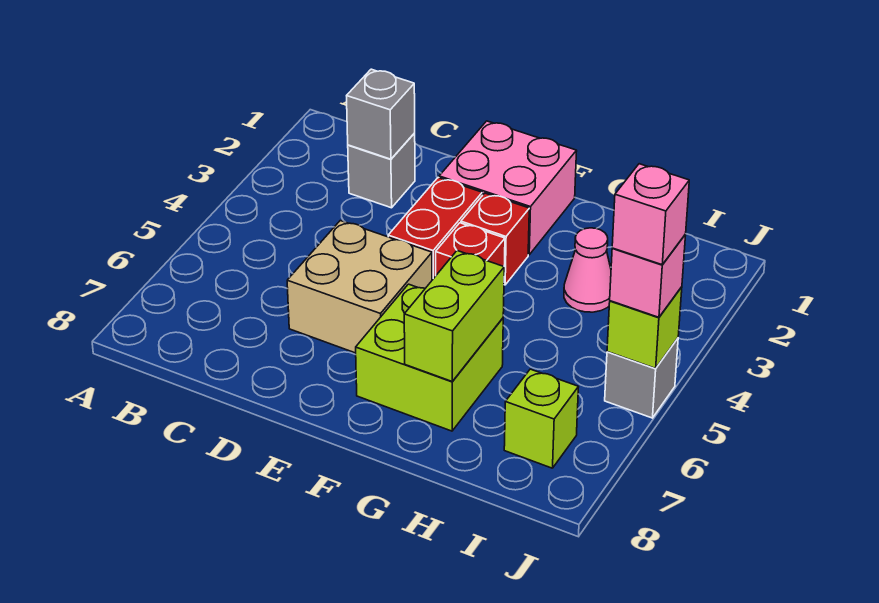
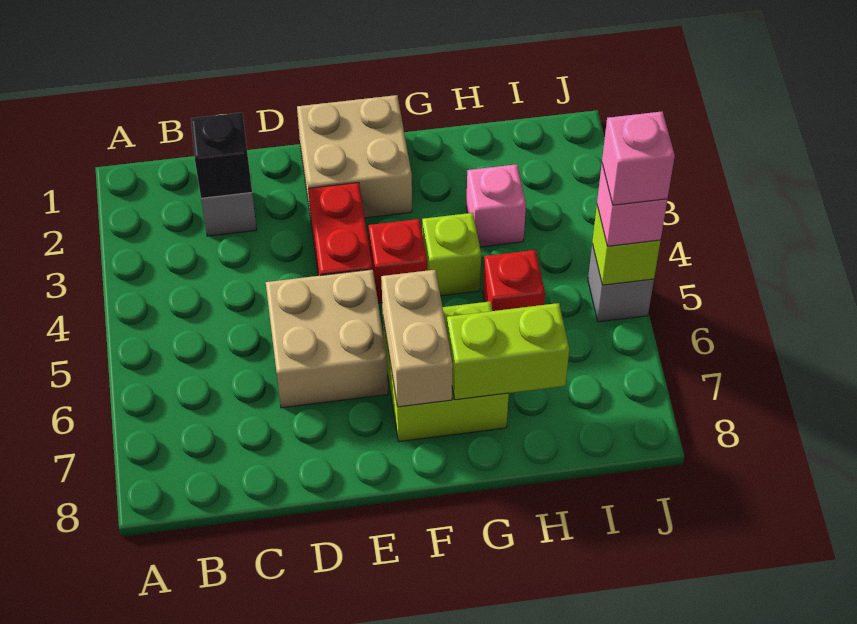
grey 1x1 brick [347,69,415,159] -> black 1x1 brick [191,112,252,198]
pink 2x2 brick [439,121,577,255] -> tan 2x2 brick [297,95,412,218]
red 1x1 brick [461,193,529,285] -> red 1x1 brick moved to [483,250,545,311]
none -> tan 1x2 brick [381,270,453,407]
lime 1x2 brick [404,251,504,381] -> lime 1x2 brick turned to [447,303,569,400]
pink 1x1 cone [564,228,611,312] -> pink 1x1 brick [466,164,526,247]
lime 1x1 brick [504,369,578,468] -> lime 1x1 brick moved to [422,213,481,296]

